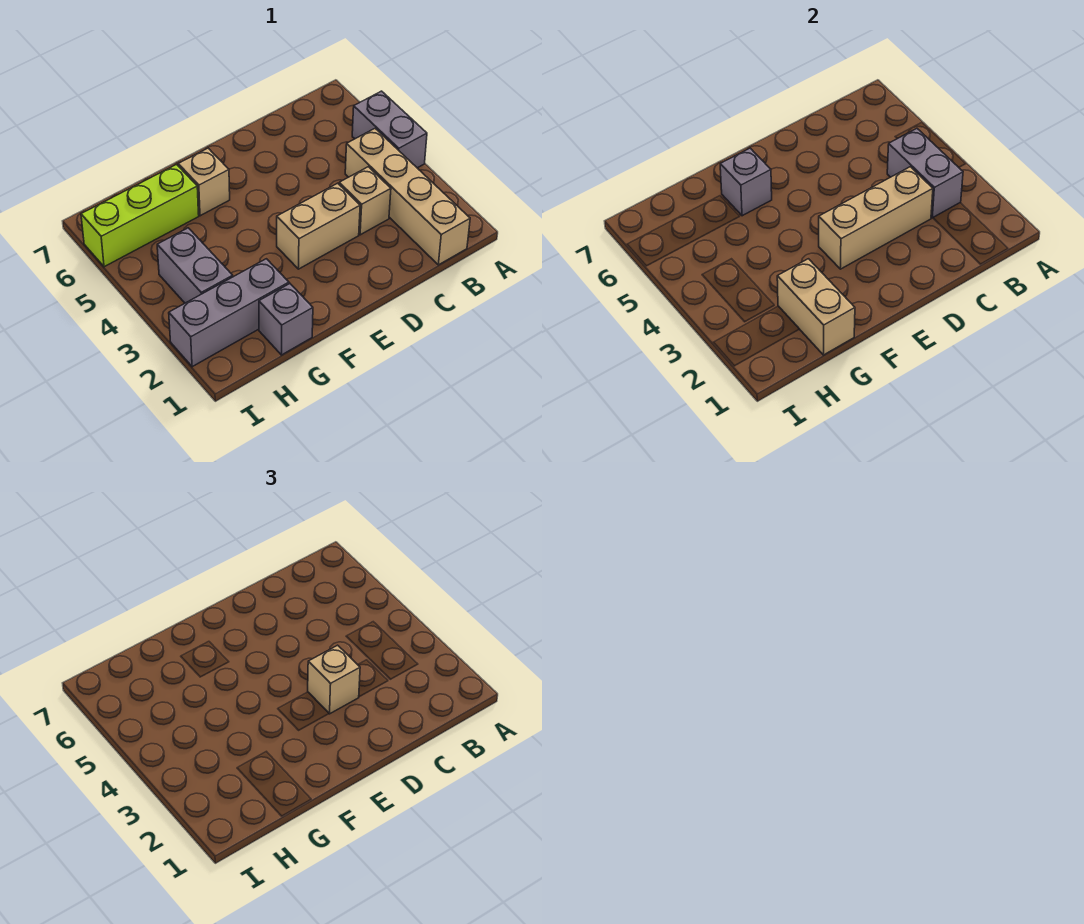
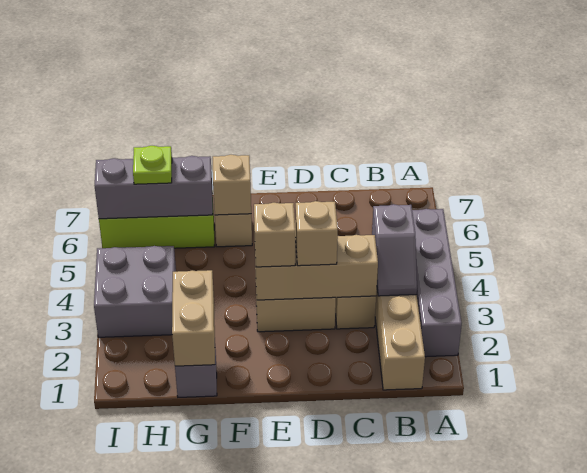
grey 1x2 brick [352,91,427,168] -> grey 1x4 brick [412,209,462,357]
grey 1x2 brick [887,129,963,218] -> grey 1x2 slope [372,204,417,296]
none -> tan 1x1 brick [254,203,295,267]
grey 1x1 brick [720,148,772,216] -> tan 1x1 brick [213,155,251,215]
grey 1x3 brick [169,259,289,367] -> grey 1x3 brick moved to [94,156,213,219]
grey 1x2 brick [157,228,233,303] -> grey 2x2 brick [94,246,176,337]
none -> lime 1x1 plate [133,146,172,184]

